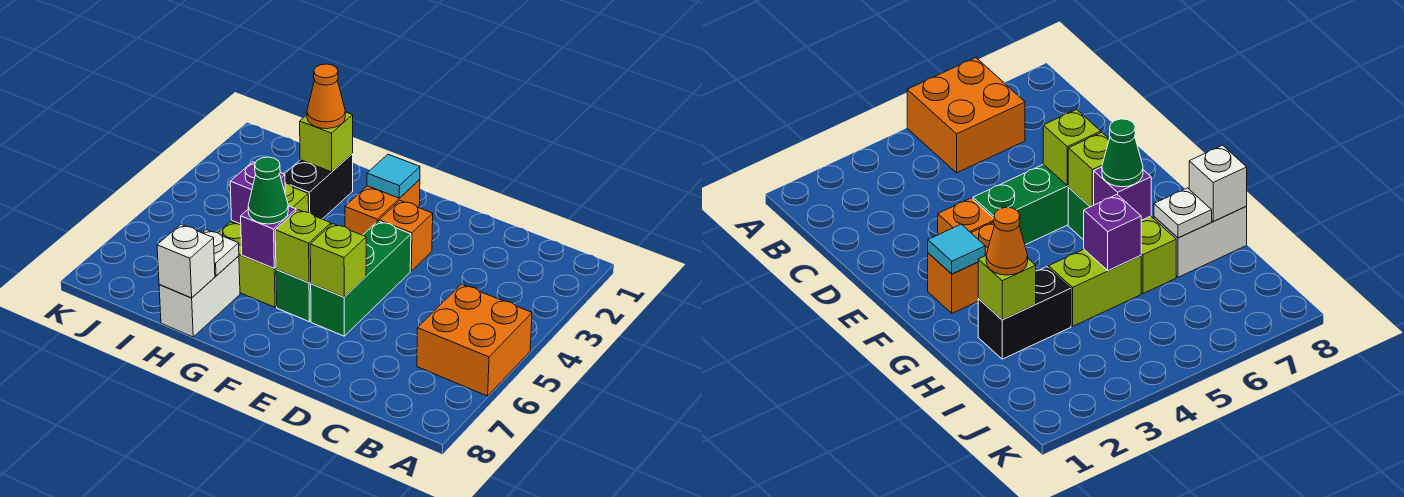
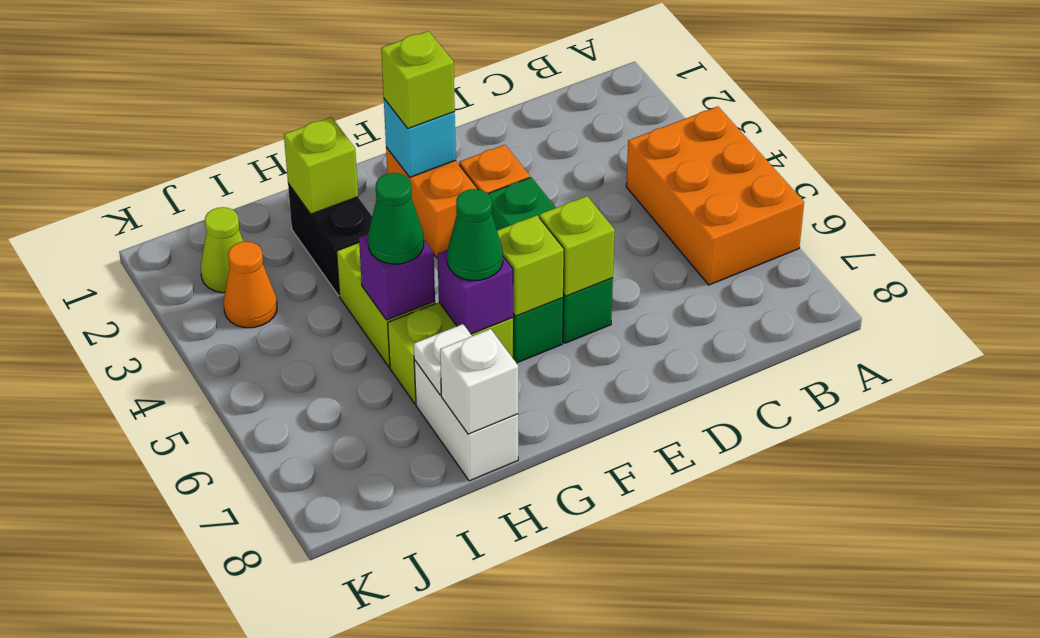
orange 2x2 brick [417,284,532,396] -> orange 2x3 brick [626,106,804,285]
cyan 1x1 tile [367,154,420,198] -> cyan 1x1 brick [384,99,456,177]
none -> lime 1x1 brick [381,31,455,128]
orange 1x1 cone [307,64,345,129] -> orange 1x1 cone moved to [224,242,277,328]
none -> green 1x1 cone [368,173,424,264]
none -> lime 1x1 cone [201,207,244,293]

